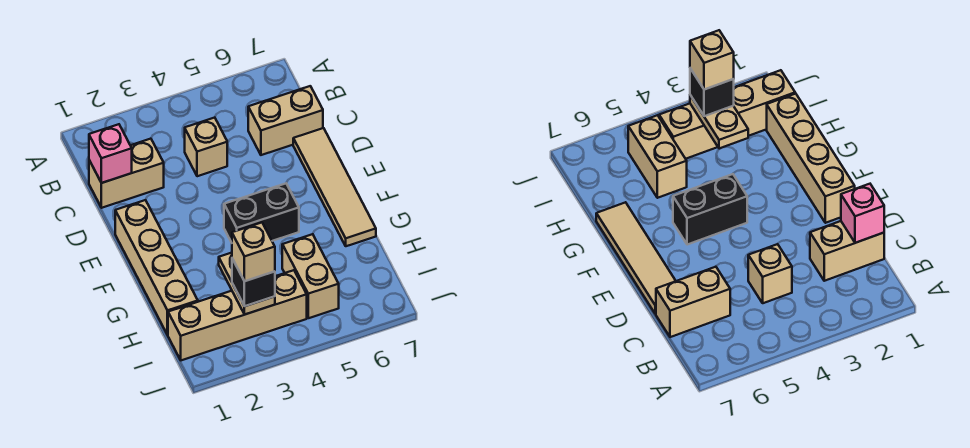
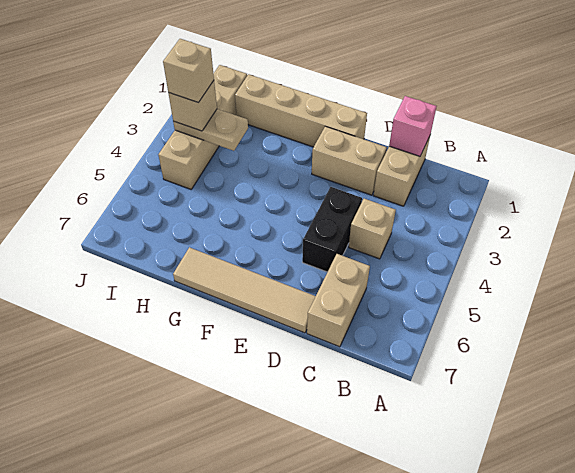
black 1x2 brick [224,183,299,243] -> black 1x2 brick moved to [302,187,362,272]
tan 1x2 brick [282,234,339,318] -> tan 1x2 brick moved to [312,127,387,195]
black 1x1 brick [232,258,275,306] -> tan 1x1 brick [168,81,217,131]

